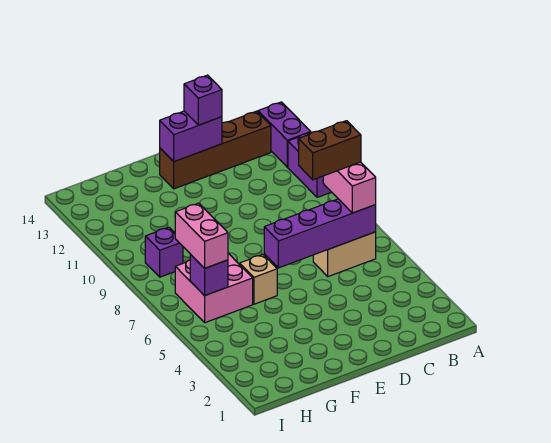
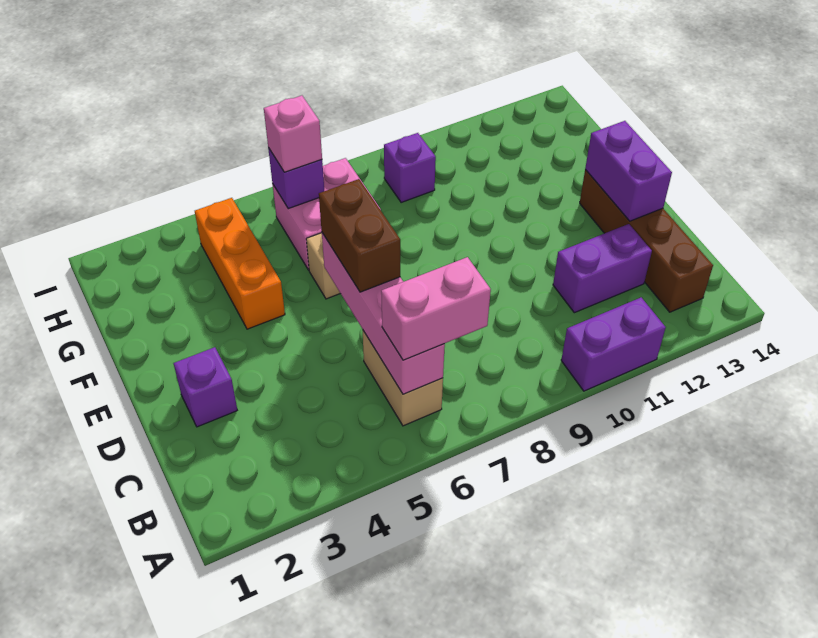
purple 1x2 brick [258,102,311,167] -> purple 1x2 brick moved to [553,224,652,313]
purple 1x4 brick [264,199,376,268] -> pink 1x4 brick [322,233,445,394]
brown 1x2 brick [299,121,361,180] -> brown 1x2 brick moved to [319,179,400,292]
purple 1x1 brick [184,75,222,125] -> purple 1x1 brick moved to [173,347,237,427]
none -> orange 1x3 brick [195,198,285,329]
pink 1x2 brick [175,203,228,268] -> pink 1x1 brick [264,96,322,172]

